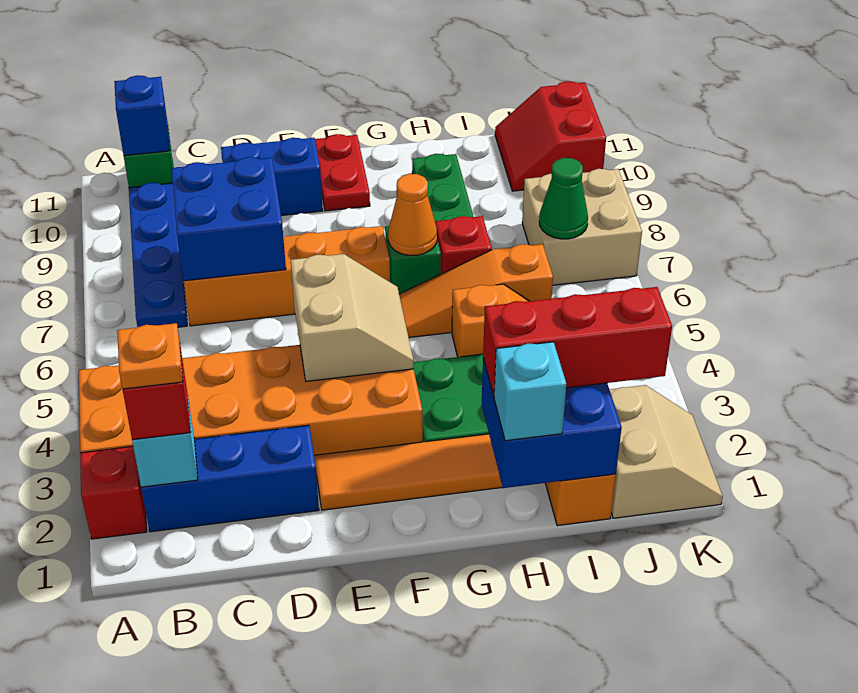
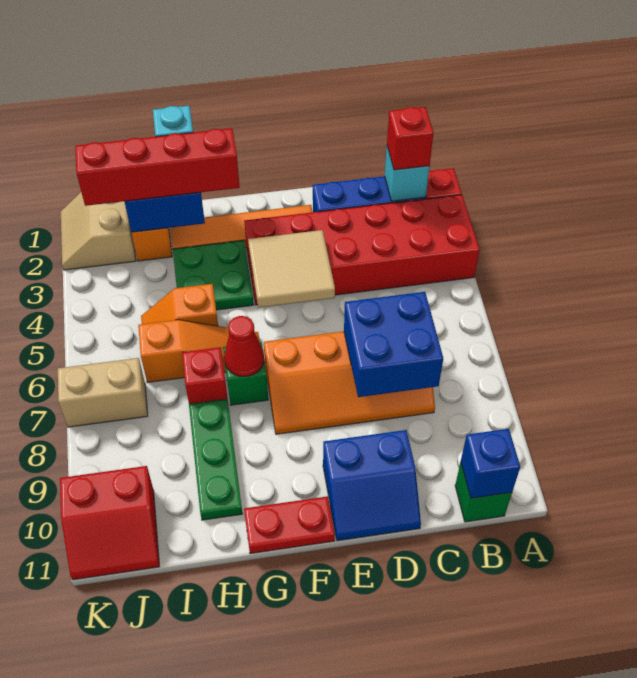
orange 2x6 brick [79,345,423,458] -> red 2x6 brick [244,195,480,305]
orange 1x1 plate [117,323,183,389] -> none
blue 1x4 plate [129,183,187,327] -> none
tan 2x2 slope [291,254,414,381] -> tan 2x2 tile [248,230,335,308]
red 1x2 plate [315,134,370,211] -> red 1x2 plate turned to [244,496,335,554]
orange 1x1 cone [388,174,437,255] -> red 1x1 cone [224,316,264,376]
red 1x3 brick [483,287,672,396] -> red 1x4 brick [75,128,240,206]
tan 2x2 brick [522,169,642,285] -> tan 1x2 brick [58,358,148,427]
green 1x1 cone [539,158,588,239] -> none
red 2x2 slope [495,81,606,191] -> red 2x2 slope turned to [60,466,159,580]

